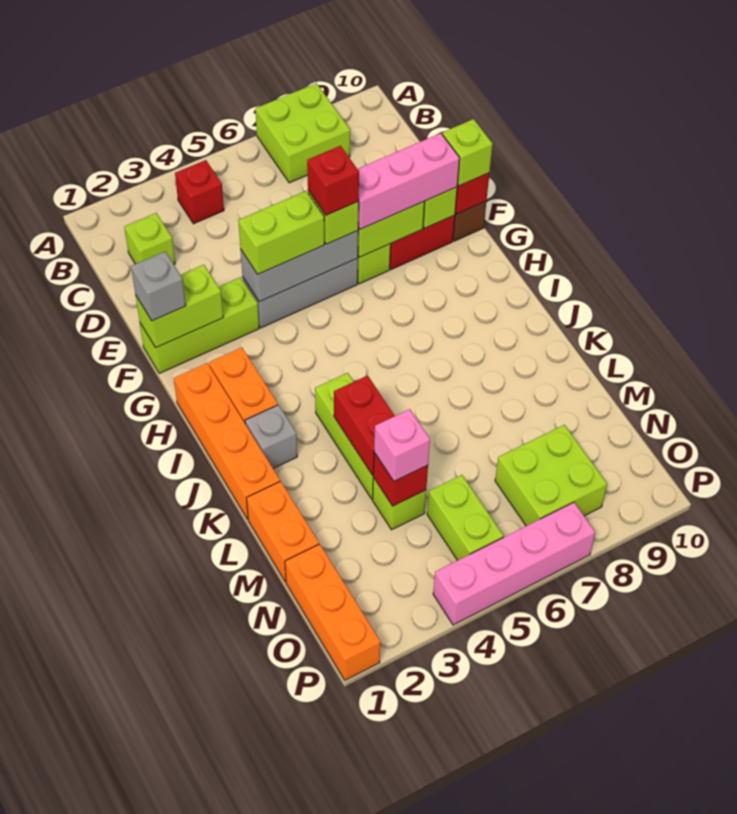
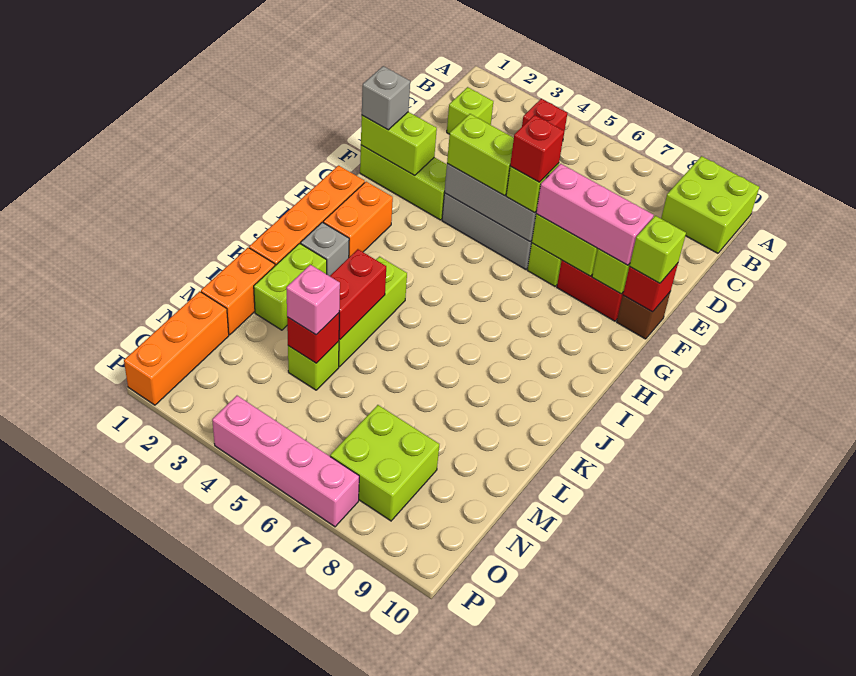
lime 2x2 brick [255,83,350,183] -> lime 2x2 brick moved to [661,156,759,253]
lime 1x2 brick [427,475,503,560] -> lime 1x2 brick moved to [254,243,327,330]

